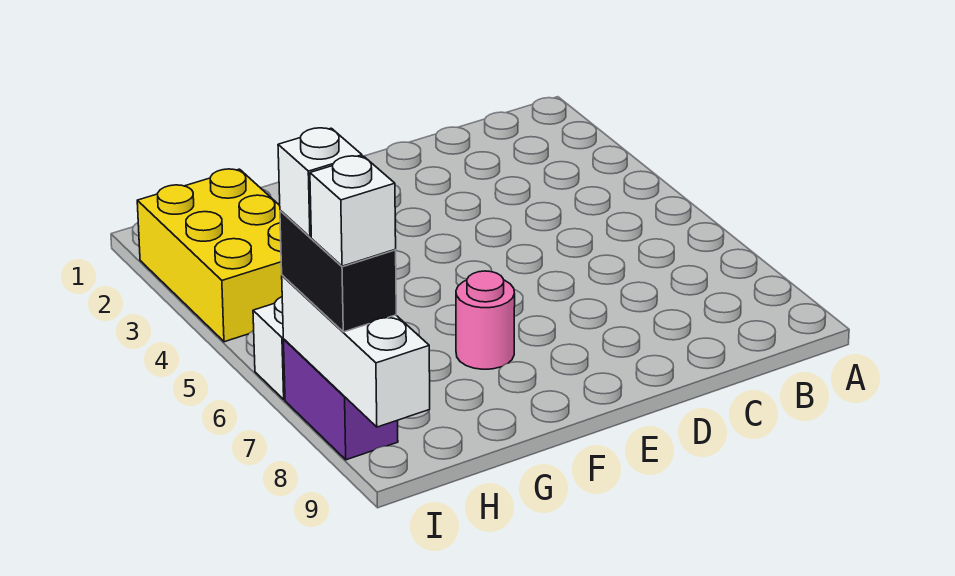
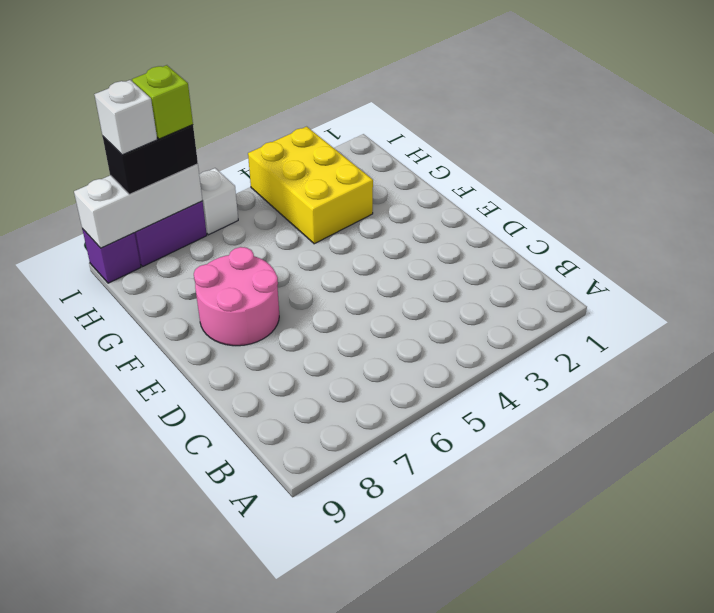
pink 1x1 round brick [456,271,515,369] -> pink 2x2 round brick [194,247,279,346]
yellow 2x3 brick [137,169,282,342] -> yellow 2x3 brick turned to [248,127,373,244]
white 1x1 brick [278,128,362,237] -> lime 1x1 brick [132,65,193,139]
none -> purple 1x1 brick [82,229,141,283]

